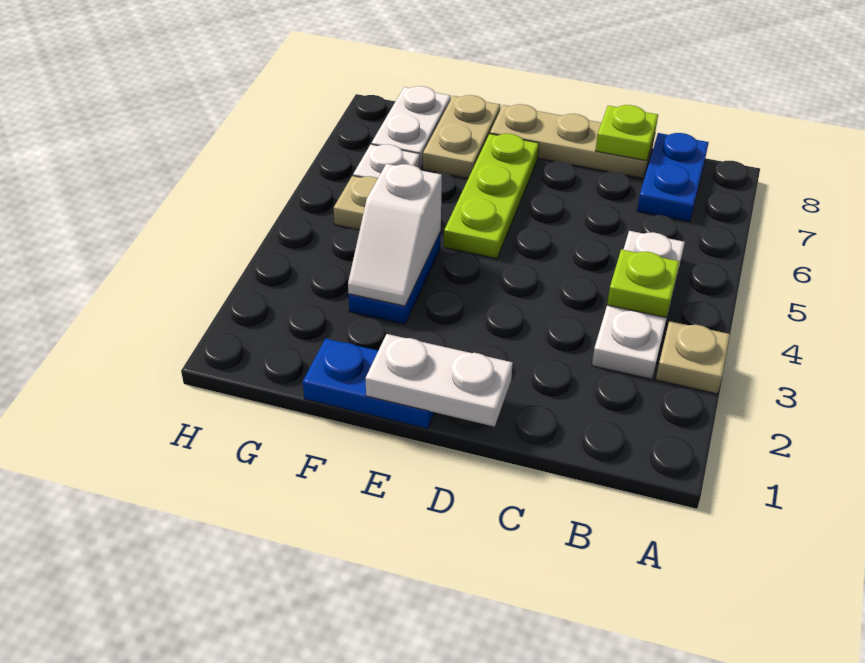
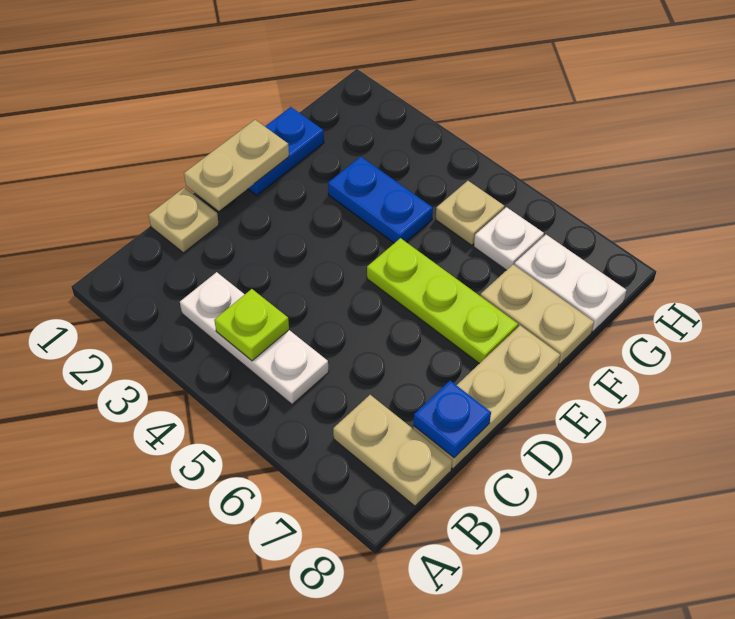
tan 1x1 plate [656,321,730,394] -> tan 1x1 plate moved to [149,188,219,253]
blue 1x2 plate [637,133,709,222] -> tan 1x2 plate [333,395,452,506]
lime 1x1 plate [595,105,658,161] -> blue 1x1 plate [413,381,491,458]
white 1x2 plate [365,334,513,427] -> tan 1x2 plate [184,120,289,211]
white 1x2 slope [348,164,442,306] -> none

